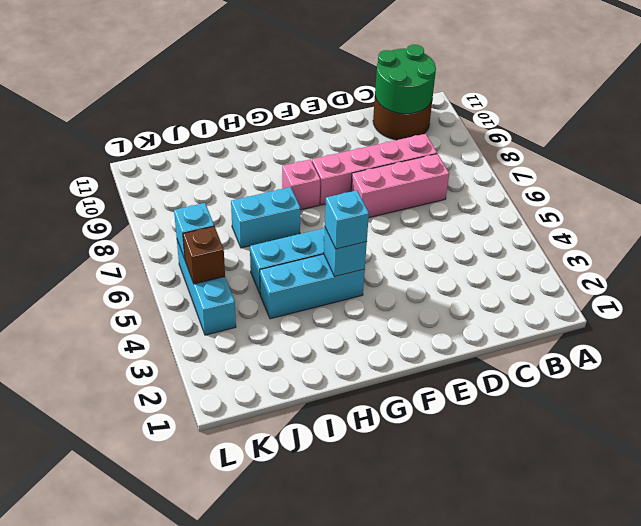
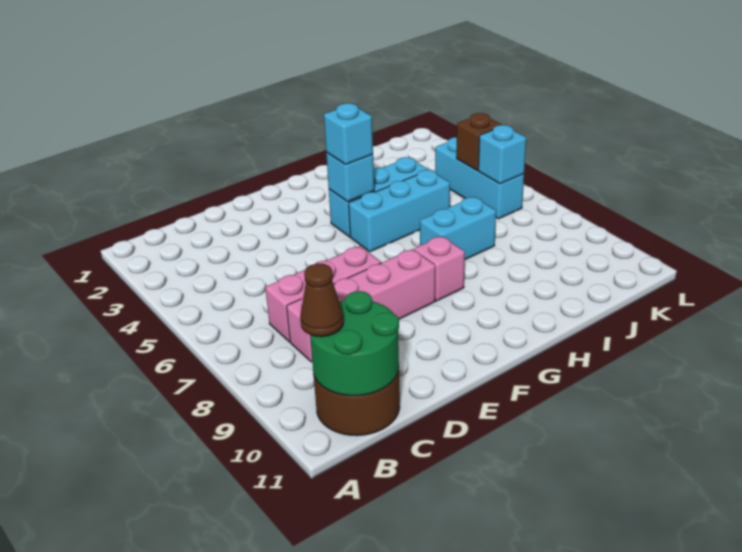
none -> brown 1x1 cone [300,264,344,337]

